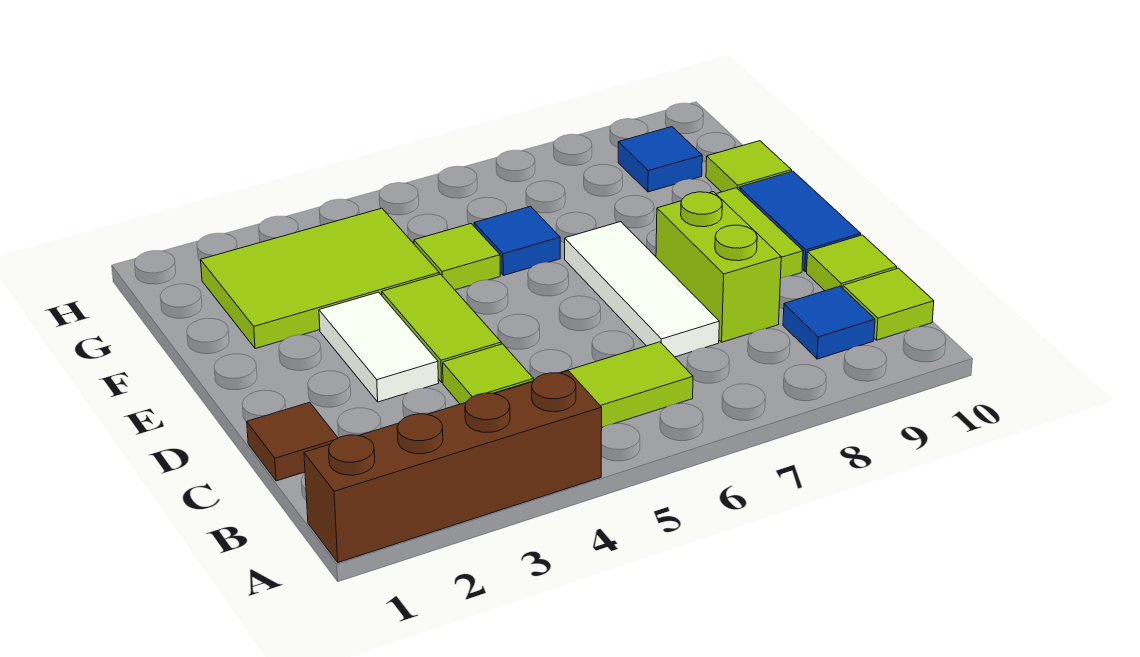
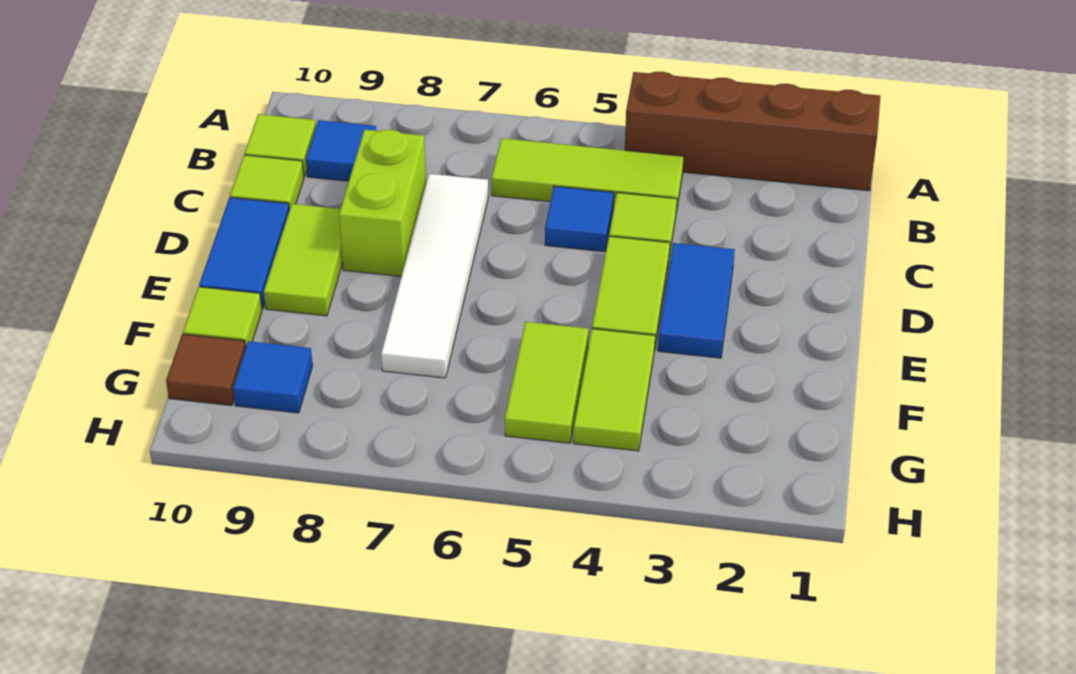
brown 1x1 tile [247,402,338,481] -> brown 1x1 tile moved to [166,334,246,406]
white 1x3 tile [565,222,719,357] -> white 1x4 tile [381,174,488,378]
white 1x2 tile [319,292,439,402] -> blue 1x2 tile [658,243,735,358]
lime 2x3 tile [201,208,439,349] -> lime 1x2 tile [573,329,655,451]
lime 1x1 tile [414,224,500,290] -> lime 1x2 tile [505,322,588,443]
blue 1x1 tile [474,206,560,275] -> blue 1x1 tile moved to [545,186,614,252]

